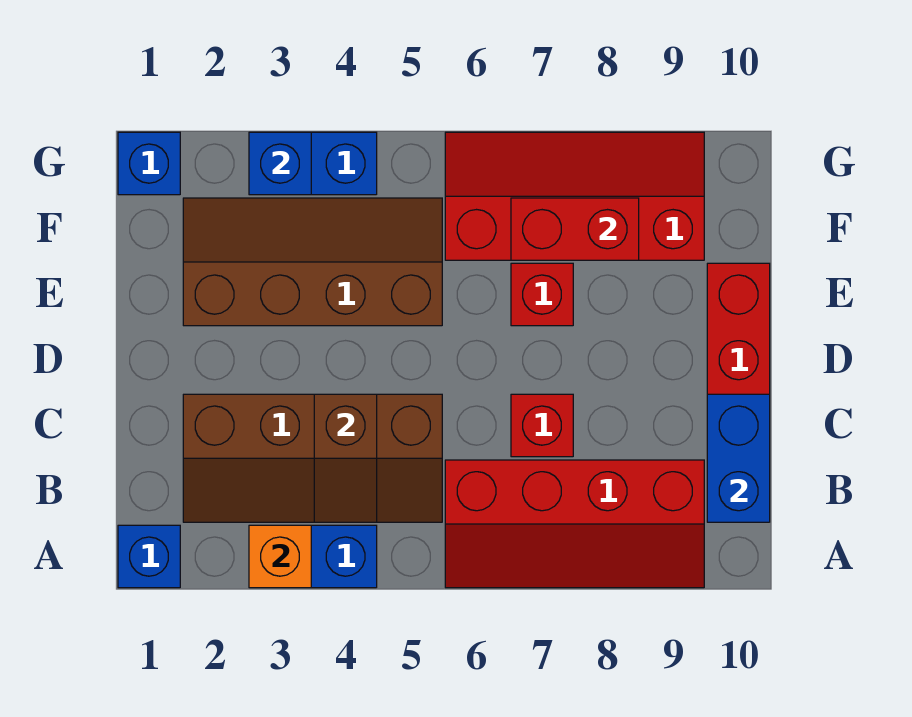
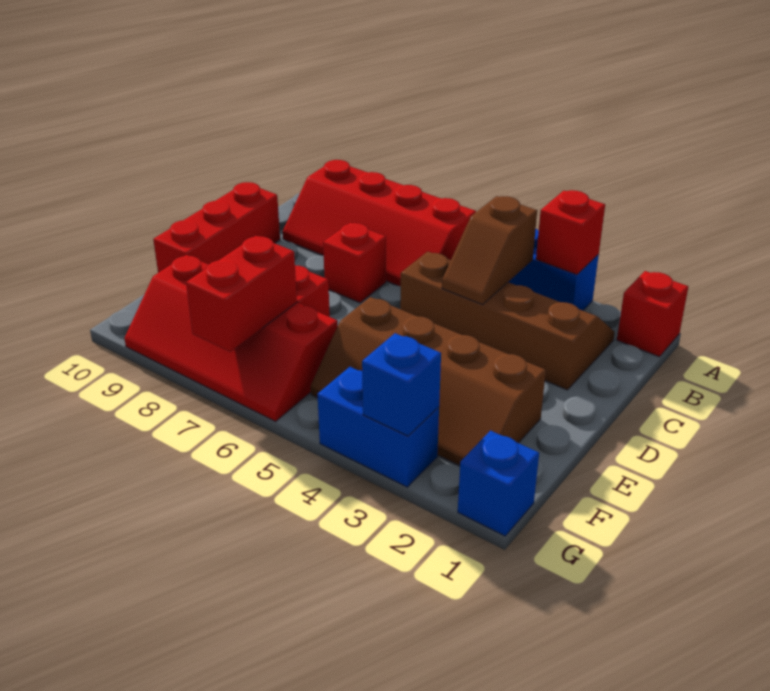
blue 1x1 brick [118,525,180,588] -> red 1x1 brick [617,271,688,357]
orange 1x1 brick [249,525,311,588] -> red 1x1 brick [536,190,605,275]
red 2x4 slope [445,460,704,588] -> red 2x4 slope turned to [283,160,476,286]
brown 1x2 slope [314,394,377,522] -> brown 1x2 slope turned to [442,196,537,305]
blue 1x2 brick [707,394,770,522] -> none
red 1x2 brick [511,198,639,260] -> red 1x2 brick turned to [186,236,297,352]

